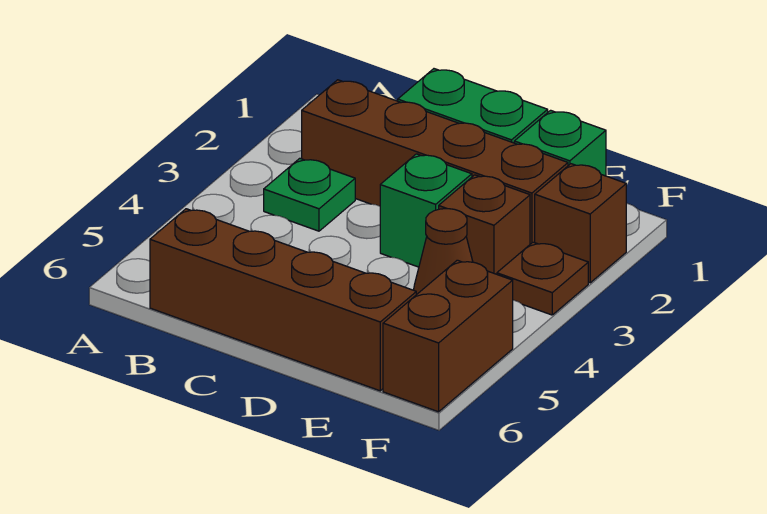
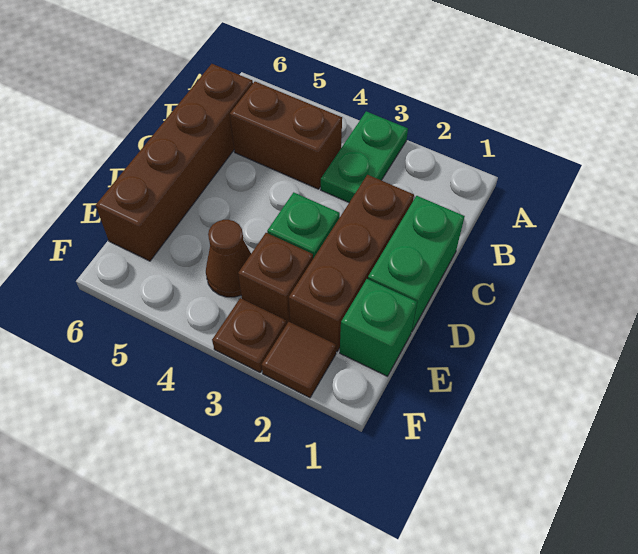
brown 1x4 brick [302,80,568,244] -> brown 1x3 brick [289,175,414,352]
green 1x1 plate [264,158,355,231] -> green 1x2 plate [321,111,408,202]
brown 1x1 brick [535,164,626,283] -> brown 1x1 tile [262,322,336,398]
brown 1x2 brick [383,260,513,412] -> brown 1x2 brick moved to [230,82,342,189]

